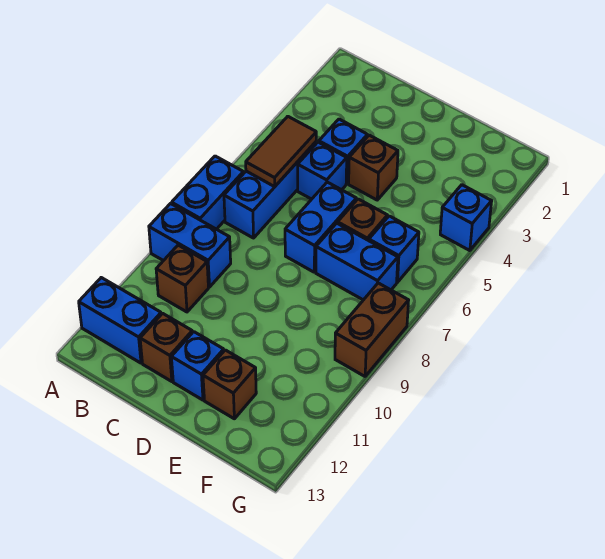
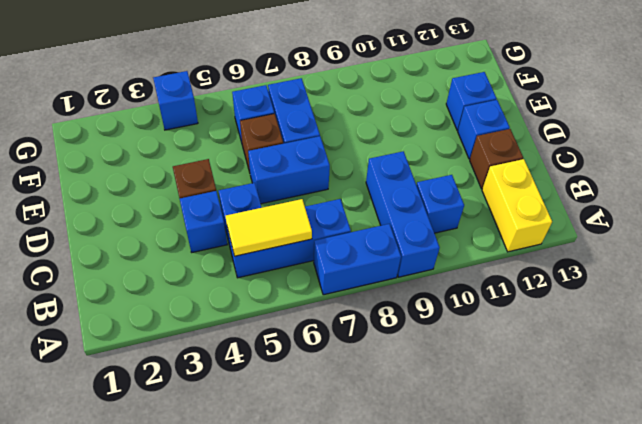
blue 1x2 brick [149,204,231,287] -> blue 1x3 brick [366,151,440,277]
blue 1x2 brick [79,278,161,363] -> yellow 1x2 brick [482,159,552,252]
brown 1x2 tile [246,116,316,187] -> yellow 1x2 tile [226,199,312,256]
brown 1x1 brick [156,245,208,312] -> blue 1x1 brick [416,175,464,233]
brown 1x1 brick [203,350,256,419] -> blue 1x1 brick [446,72,497,130]
brown 1x2 brick [335,283,409,376] -> none

